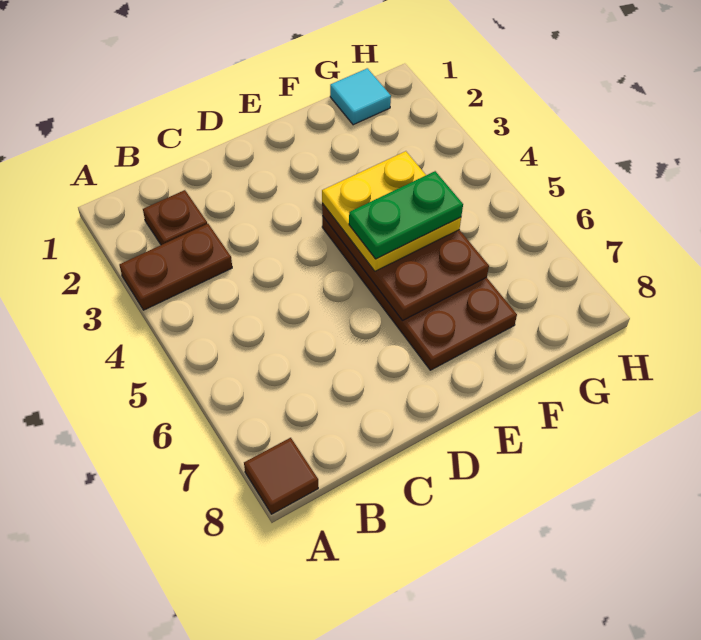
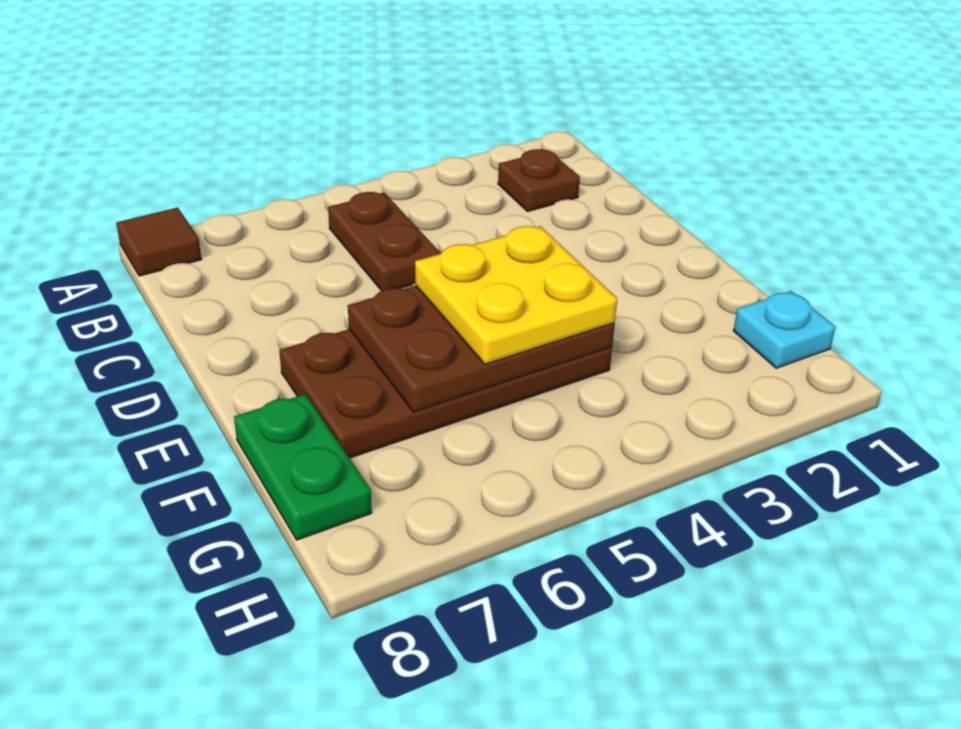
brown 1x2 plate [119,224,232,310] -> brown 1x2 plate moved to [328,192,441,291]
green 1x2 plate [349,171,463,259] -> green 1x2 plate moved to [234,394,372,540]
cyan 1x1 tile [330,68,391,125] -> cyan 1x1 plate [733,291,835,368]

